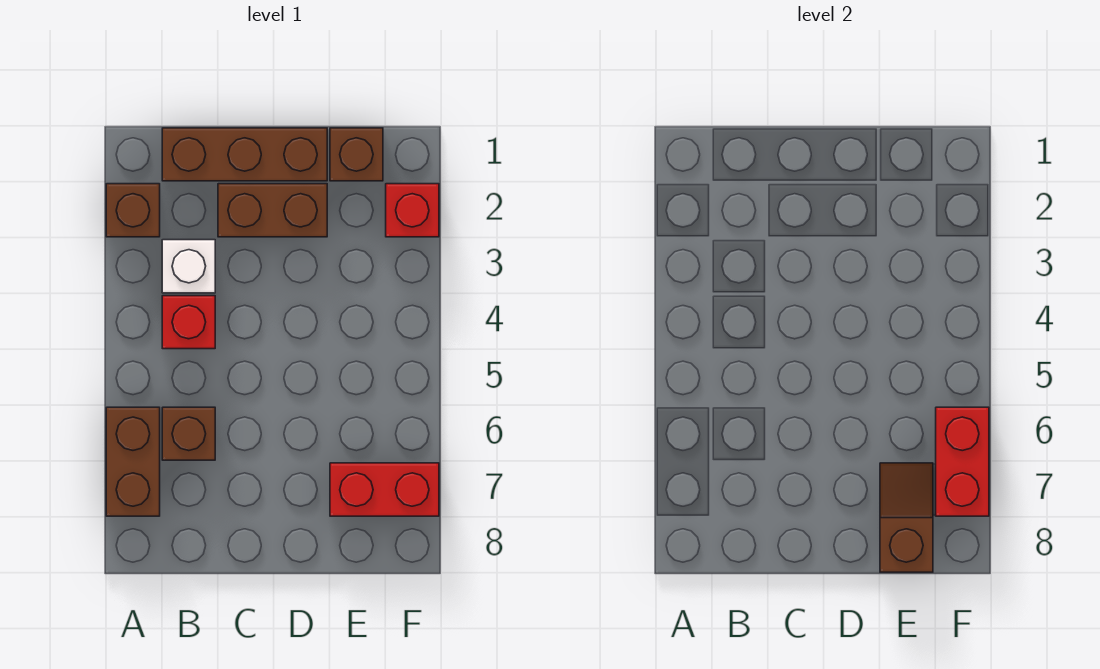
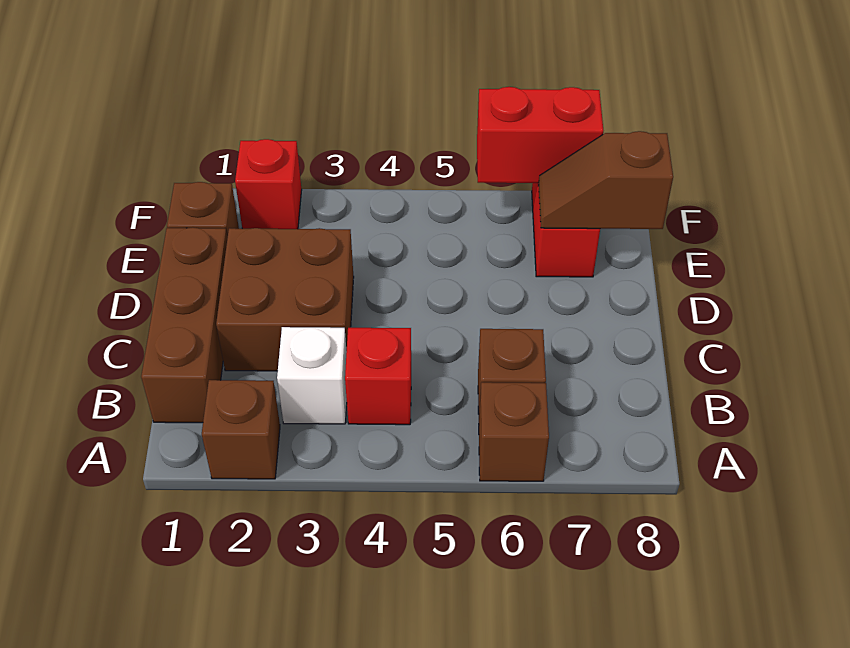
brown 1x2 brick [106,407,160,516] -> brown 1x1 brick [479,382,549,481]
brown 1x2 brick [218,184,327,237] -> brown 2x2 brick [216,228,354,371]

